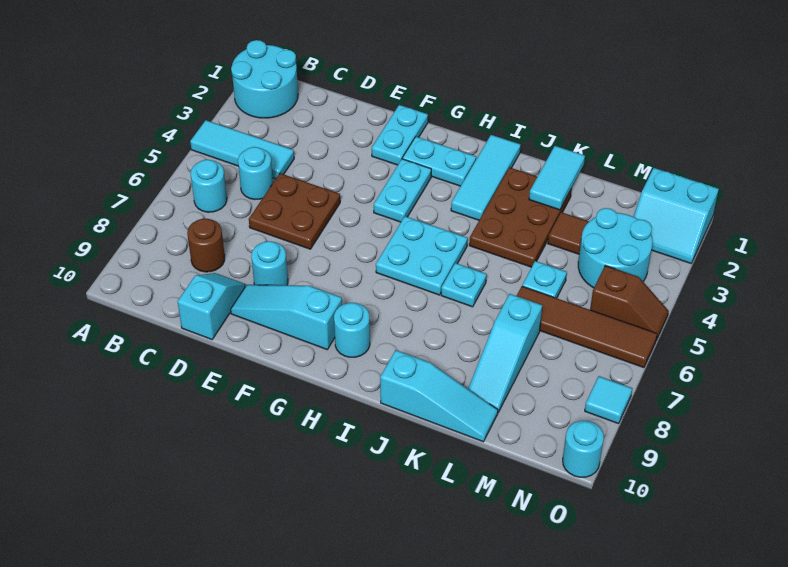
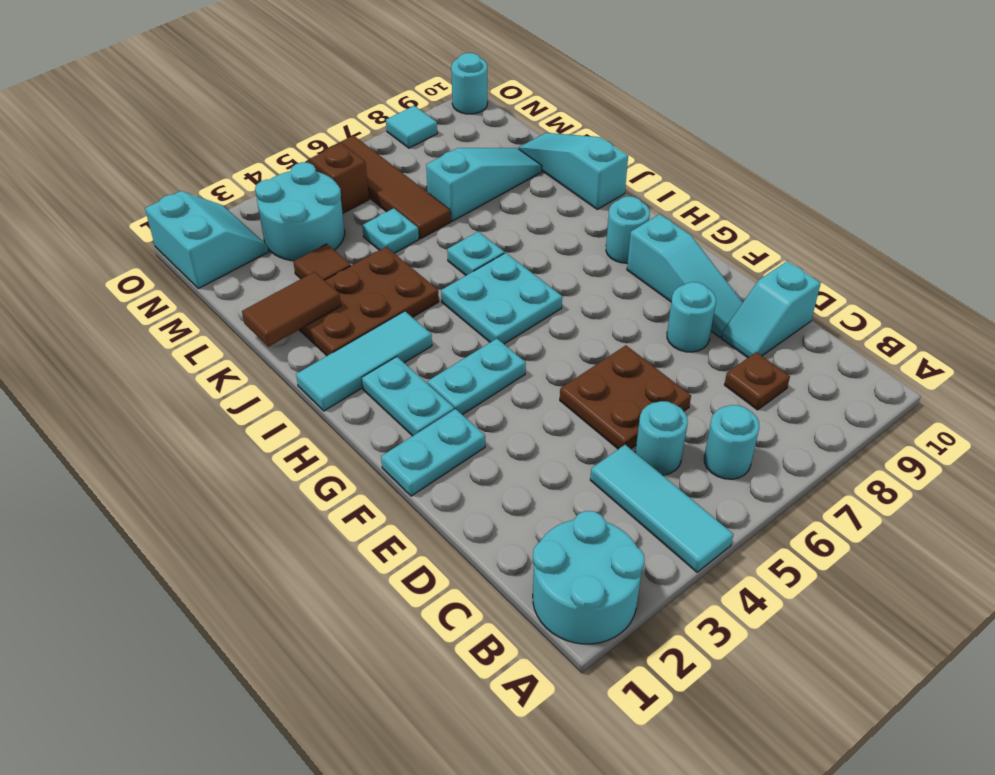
brown 1x1 round brick [187,218,225,272] -> brown 1x1 plate [724,352,790,410]
cyan 1x2 tile [529,146,585,210] -> brown 1x2 tile [242,272,341,347]

